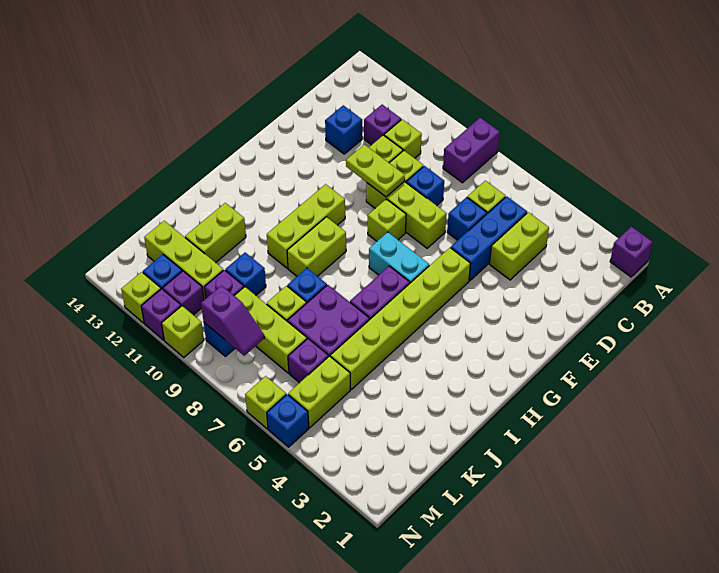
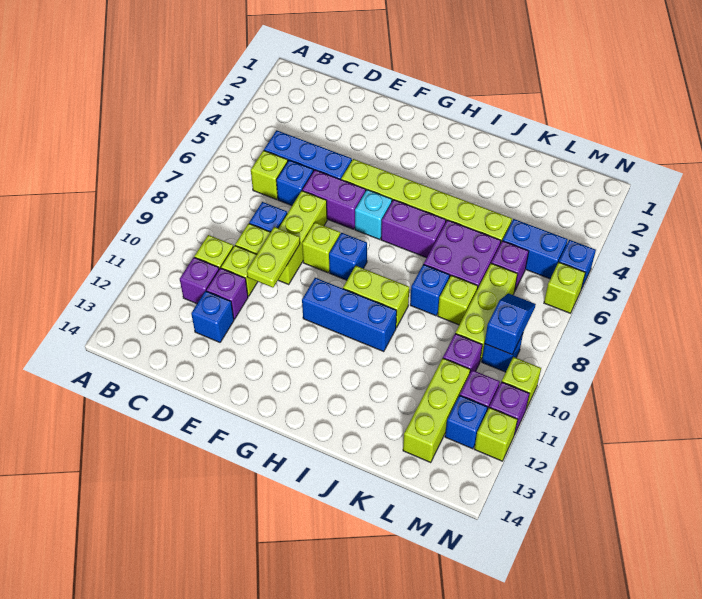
purple 1x1 brick [610,226,653,277] -> purple 1x1 brick moved to [206,268,248,319]
purple 1x2 brick [443,118,500,183] -> purple 1x2 brick moved to [302,170,366,229]
lime 1x2 brick [490,212,549,280] -> none
cyan 1x2 brick [369,232,429,283] -> cyan 1x1 brick [355,190,392,240]
lime 1x3 brick [267,184,345,268] -> blue 1x3 brick [302,278,397,351]
lime 1x2 brick [185,203,246,263] -> none
blue 1x1 brick [225,253,266,295] -> blue 1x1 brick moved to [329,233,367,280]
lime 1x2 brick [288,356,350,428] -> blue 1x2 brick [503,219,568,279]
purple 1x2 slope [201,286,265,356] -> blue 1x2 slope [485,293,536,355]

